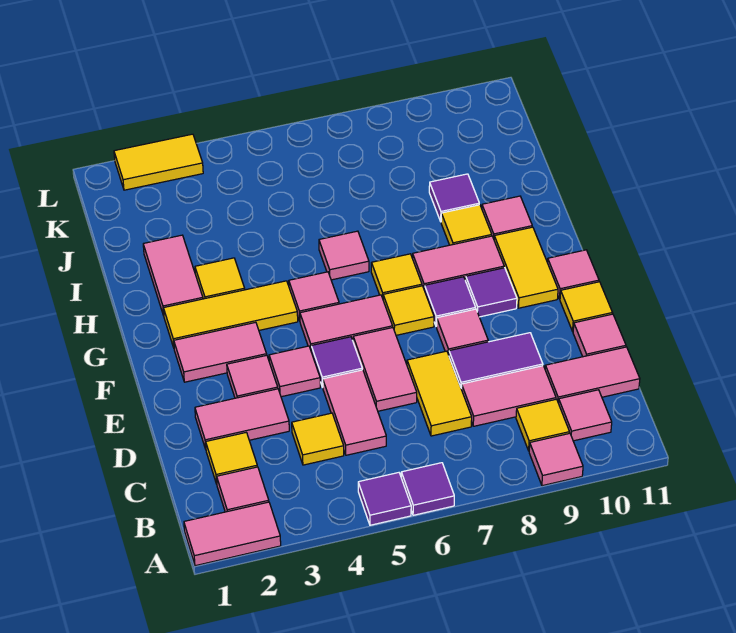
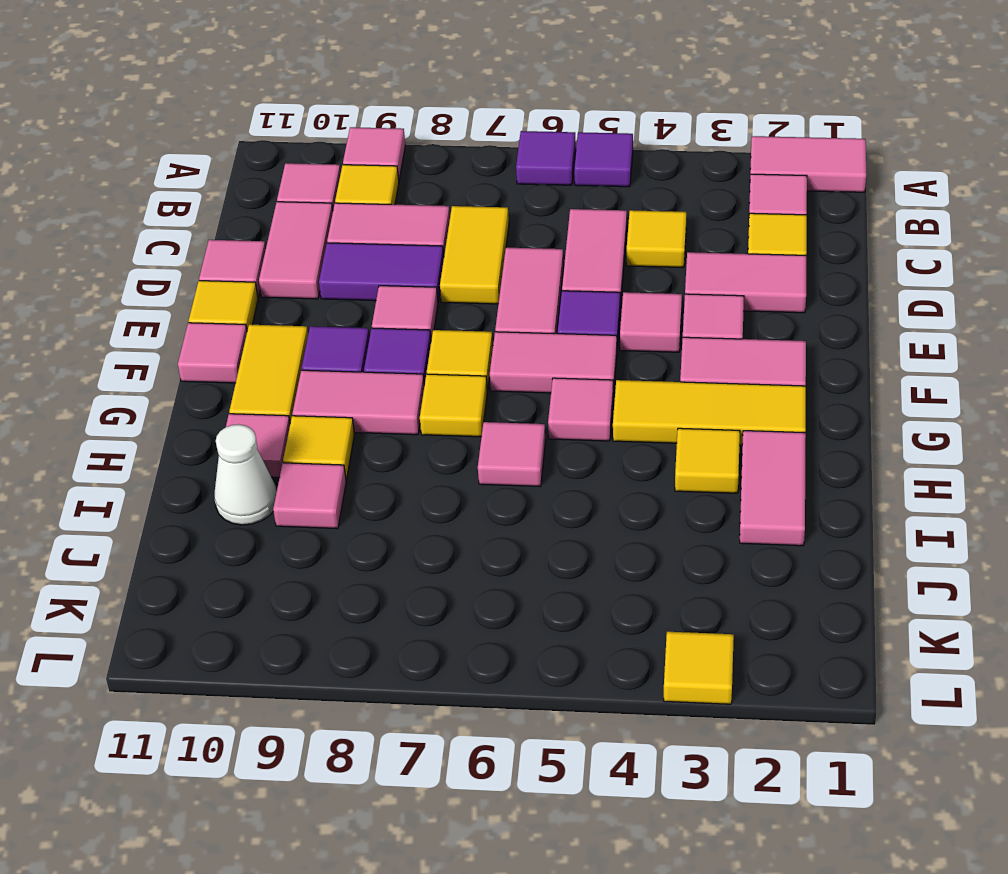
pink 1x2 tile [545,347,640,403] -> pink 1x2 tile turned to [259,202,333,299]
purple 1x1 tile [429,174,479,221] -> pink 1x1 tile [273,463,346,529]
none -> white 1x1 cone [214,424,277,525]
yellow 1x2 tile [114,134,203,190] -> yellow 1x1 tile [664,632,734,704]

